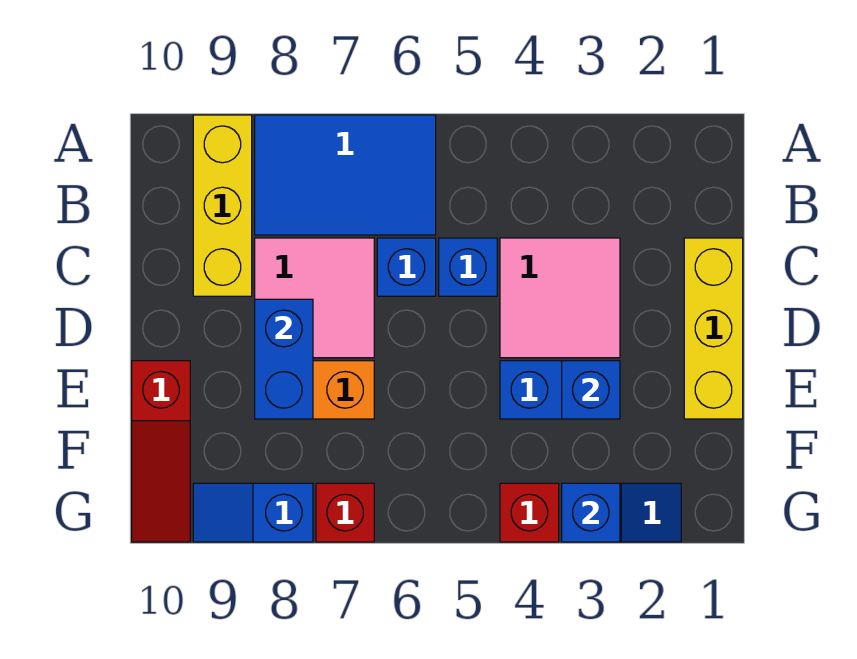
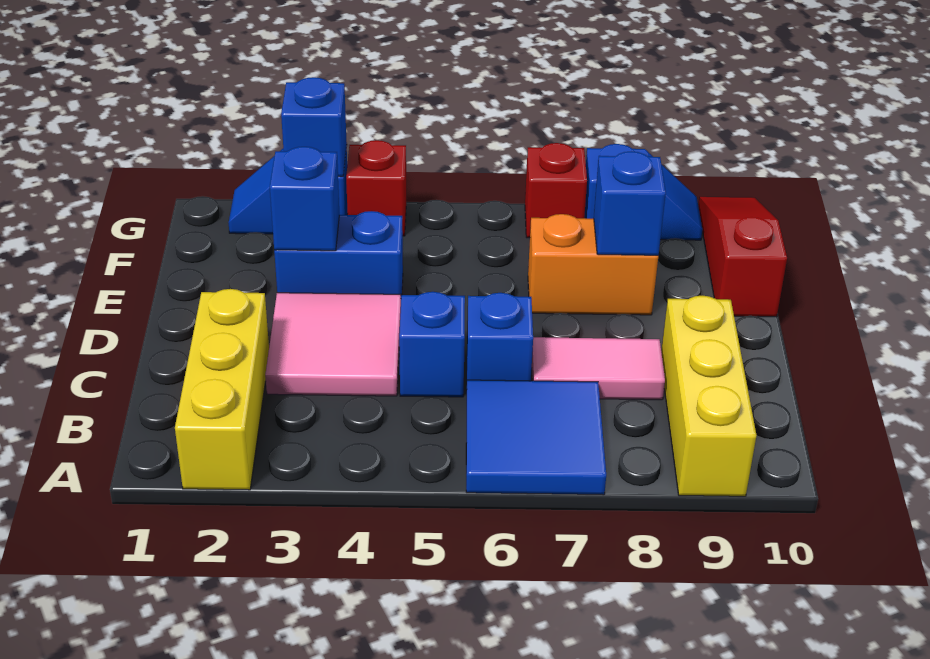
blue 2x3 tile [255,115,436,235] -> blue 2x2 tile [466,380,606,495]
yellow 1x3 brick [684,238,743,419] -> yellow 1x3 brick moved to [175,289,269,490]
pink 2x2 tile [255,238,374,358] -> pink 1x2 tile [532,337,665,400]
blue 1x2 brick [255,299,313,419] -> blue 1x1 brick [594,152,666,255]

